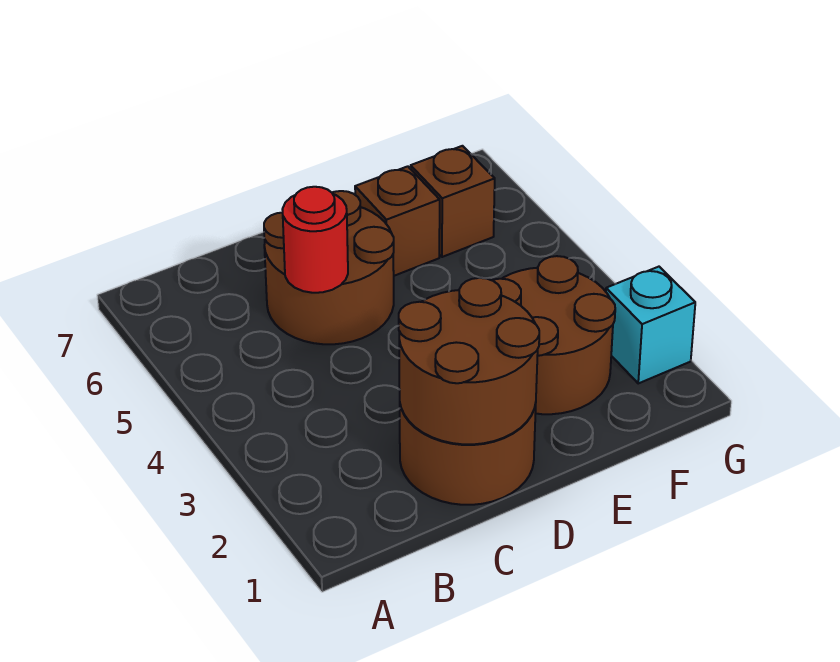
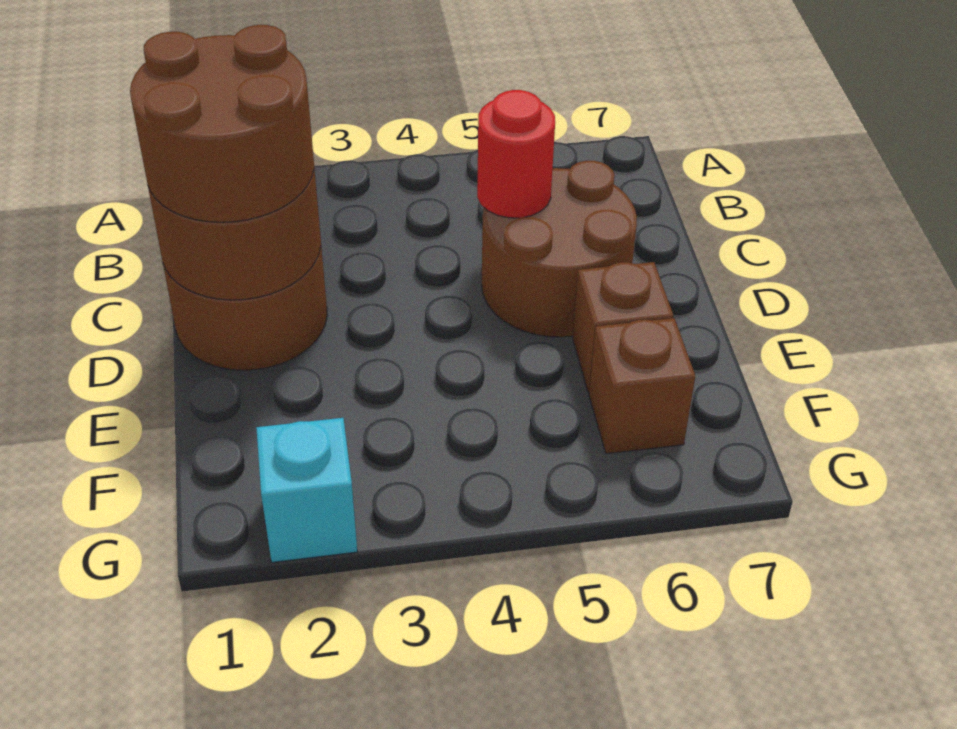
brown 2x2 round brick [492,256,615,414] -> brown 2x2 round brick moved to [130,25,314,222]

